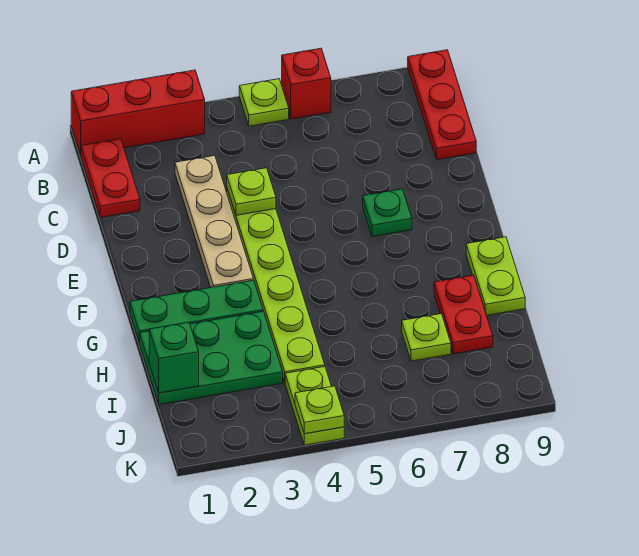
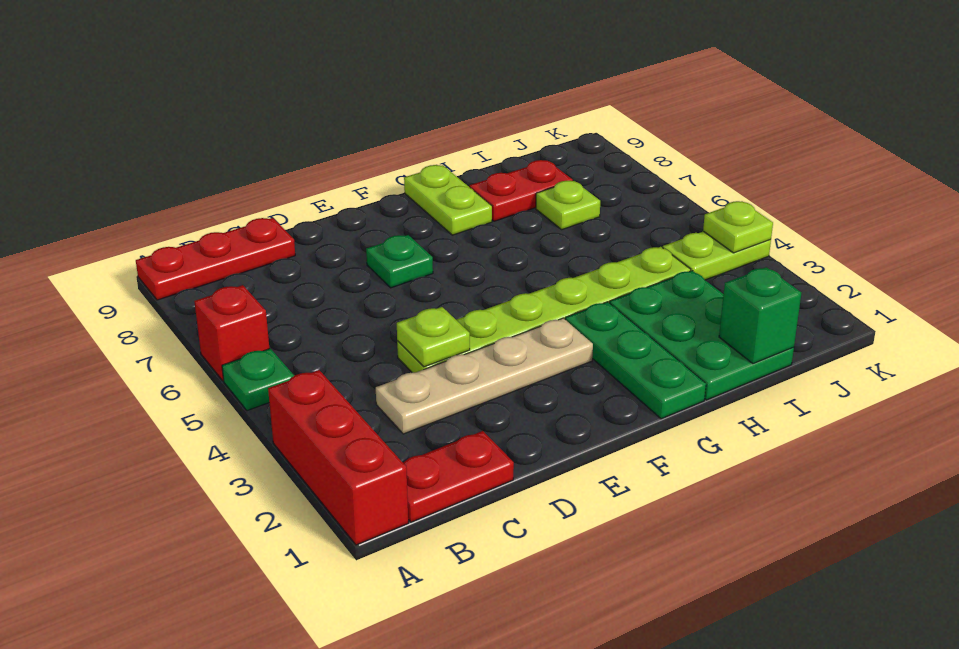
lime 1x1 plate [239,79,289,126] -> green 1x1 plate [222,348,294,411]
lime 1x2 plate [466,237,525,315] -> lime 1x2 plate turned to [404,165,492,235]

